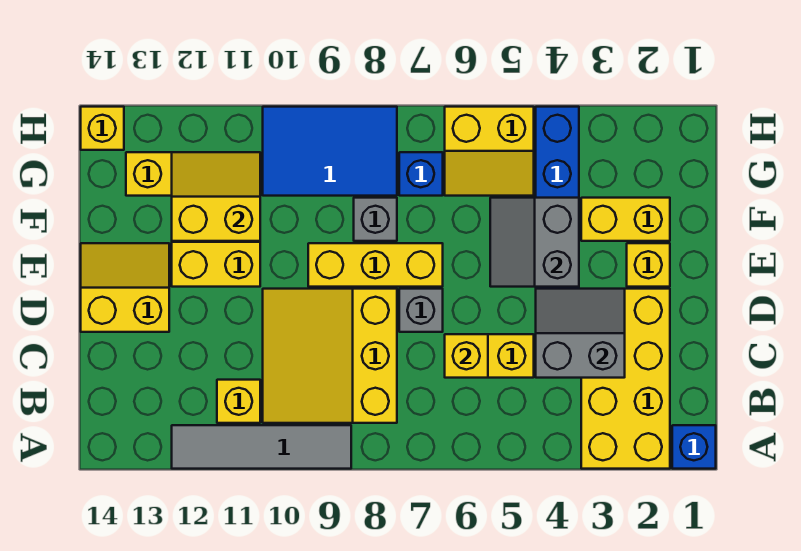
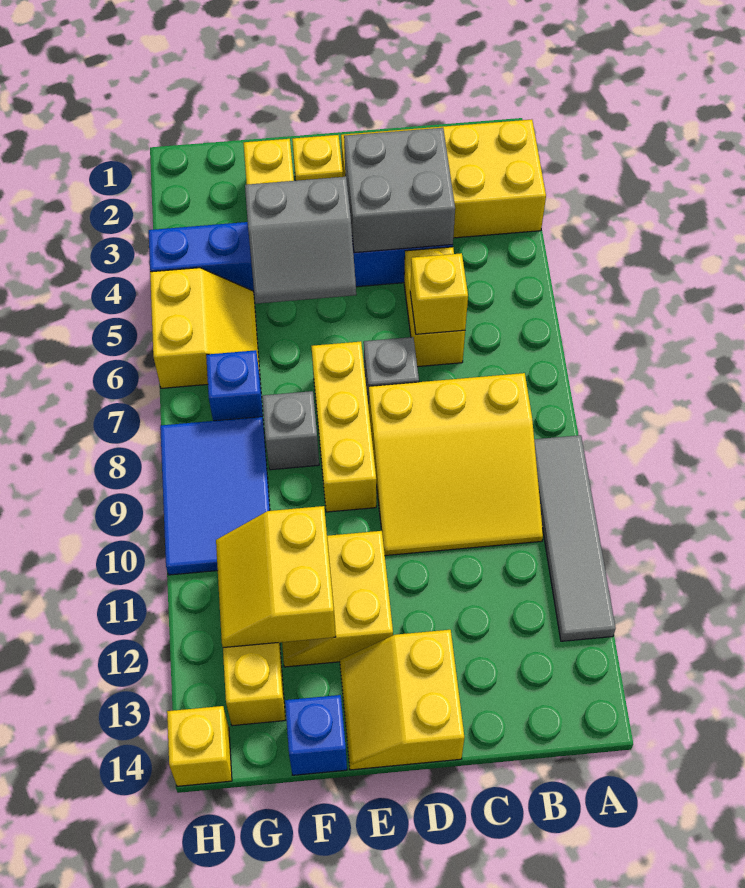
blue 1x1 brick [672,425,716,469] -> blue 1x1 brick moved to [285,695,347,775]
yellow 1x1 brick [217,380,260,423] -> none
grey 2x2 slope [536,289,625,378] -> grey 2x2 brick [344,128,455,253]

